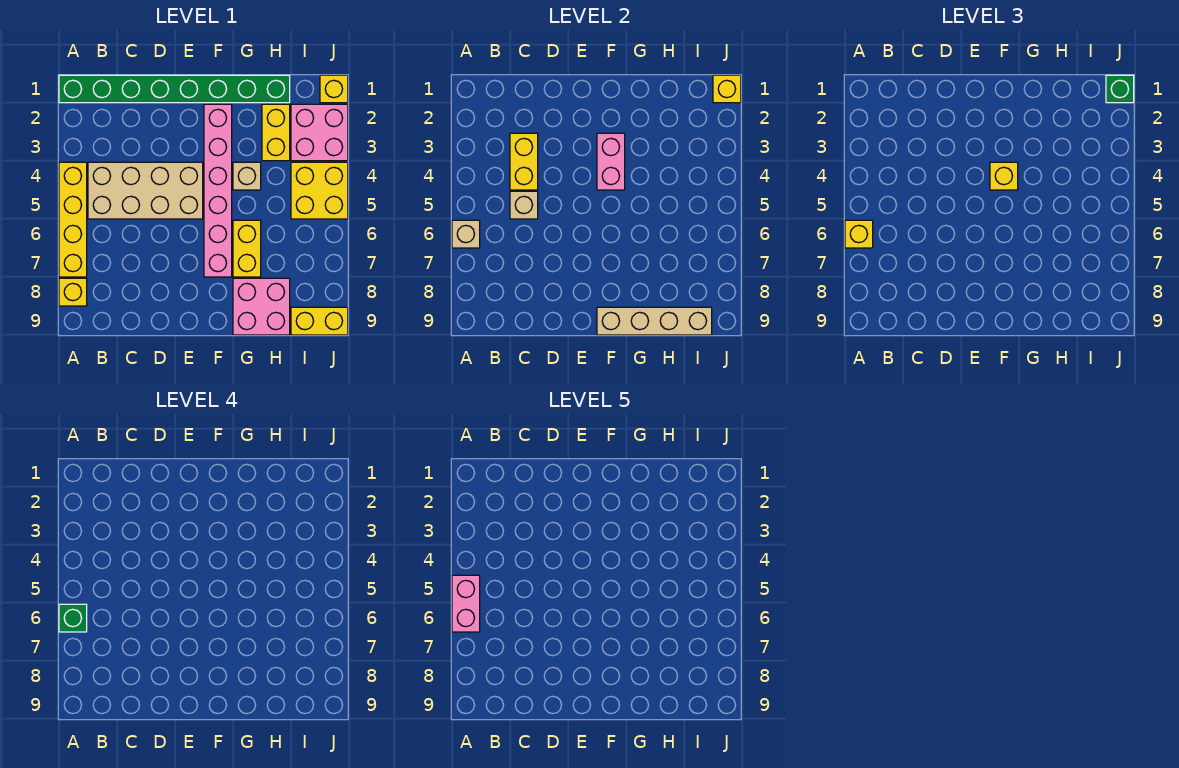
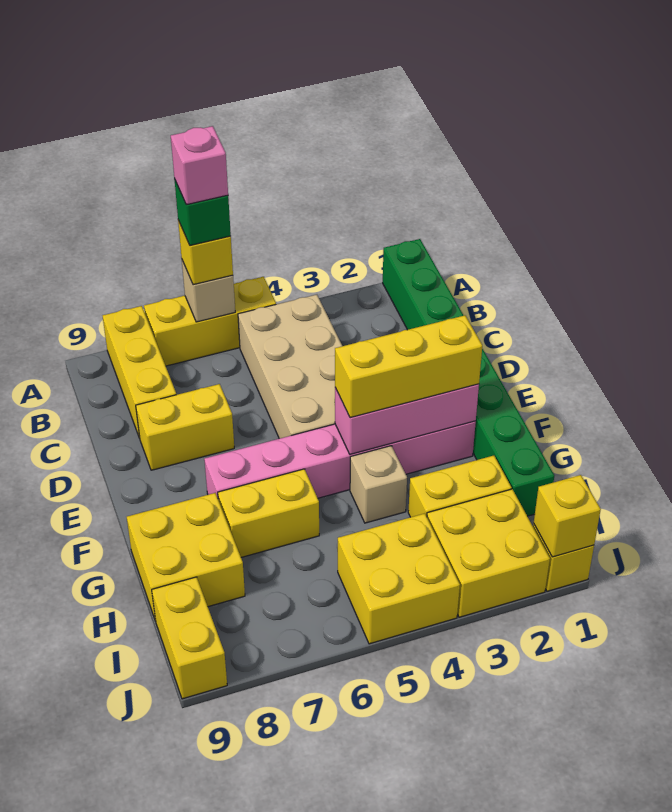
yellow 1x4 brick [59,162,87,277] -> yellow 1x3 brick [144,277,276,366]
pink 1x2 brick [452,575,480,632] -> pink 1x1 brick [171,126,228,205]
yellow 1x1 brick [59,278,87,306] -> yellow 1x3 brick [103,306,176,438]
yellow 1x2 brick [510,133,538,190] -> yellow 1x2 brick moved to [136,384,234,470]
tan 1x1 brick [510,191,538,219] -> none
pink 1x2 brick [597,133,625,190] -> pink 1x3 brick [335,384,479,455]
yellow 1x1 brick [990,162,1018,190] -> yellow 1x3 brick [335,315,482,418]
tan 1x4 brick [597,307,712,335] -> none
pink 2x2 brick [233,278,290,335] -> yellow 2x2 brick [127,493,245,621]
pink 2x2 brick [291,104,348,161] -> yellow 2x2 brick [427,489,550,617]
green 1x1 brick [1106,75,1134,103] -> none

